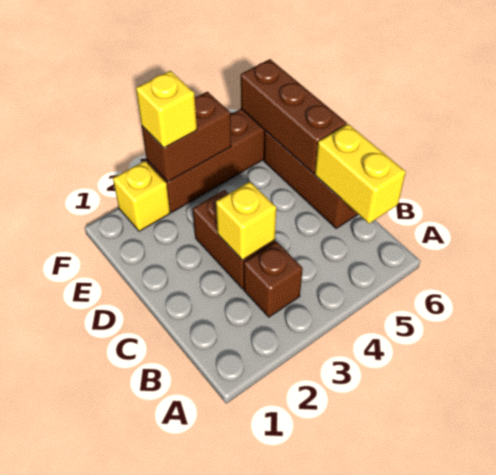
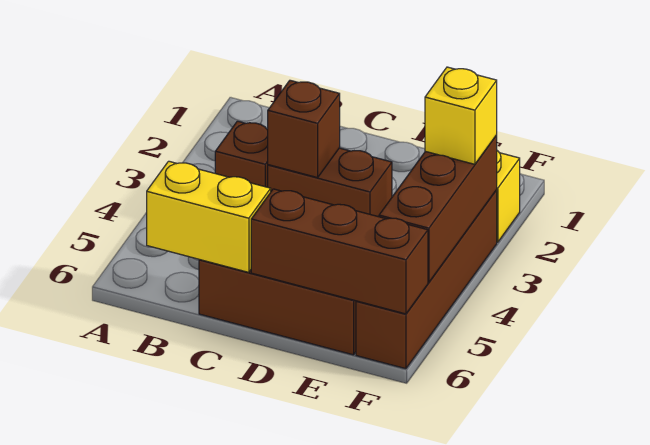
yellow 1x1 brick [216,182,276,260] -> brown 1x1 brick [268,80,340,178]
brown 1x2 brick [142,92,231,182] -> brown 1x3 brick [379,135,497,282]

